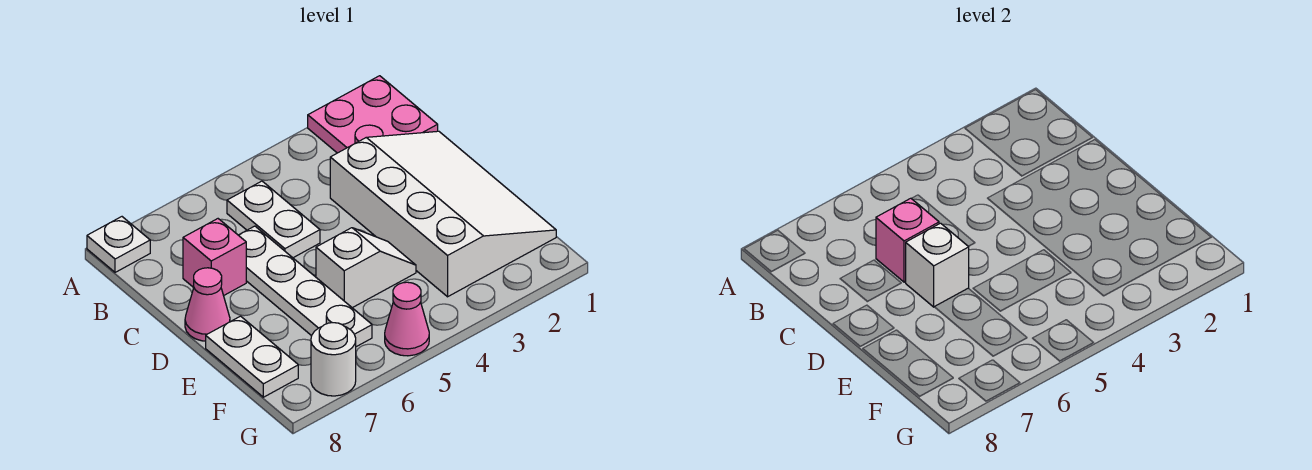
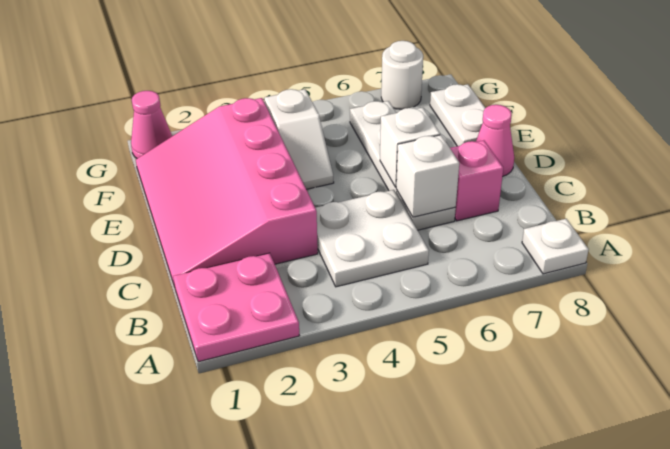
white 1x2 plate [227,181,320,258] -> white 2x2 plate [316,190,429,287]
white 3x4 slope [330,131,556,297] -> pink 3x4 slope [136,98,318,287]
pink 1x1 brick [876,198,939,282] -> white 1x1 brick [396,135,459,217]
white 1x2 slope [316,228,416,308] -> white 1x2 slope turned to [264,89,334,189]
pink 1x1 cone [385,282,429,356] -> pink 1x1 cone moved to [131,91,172,158]

